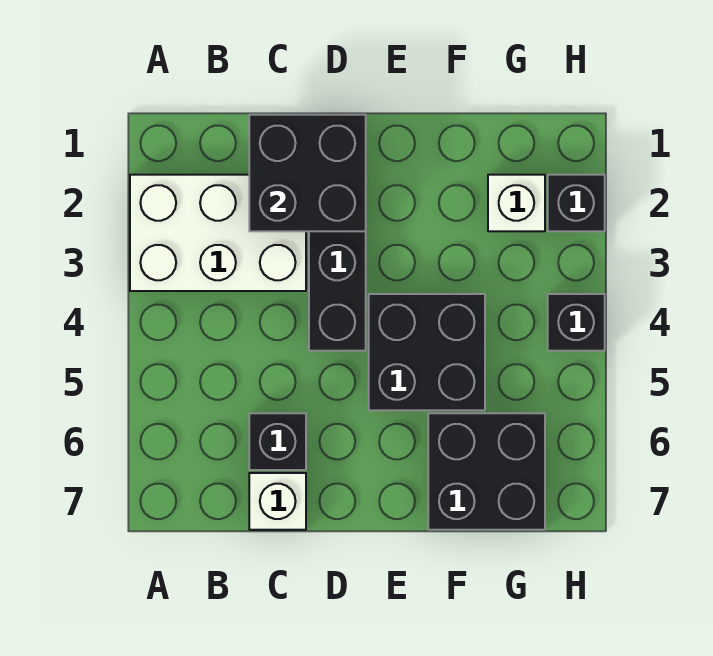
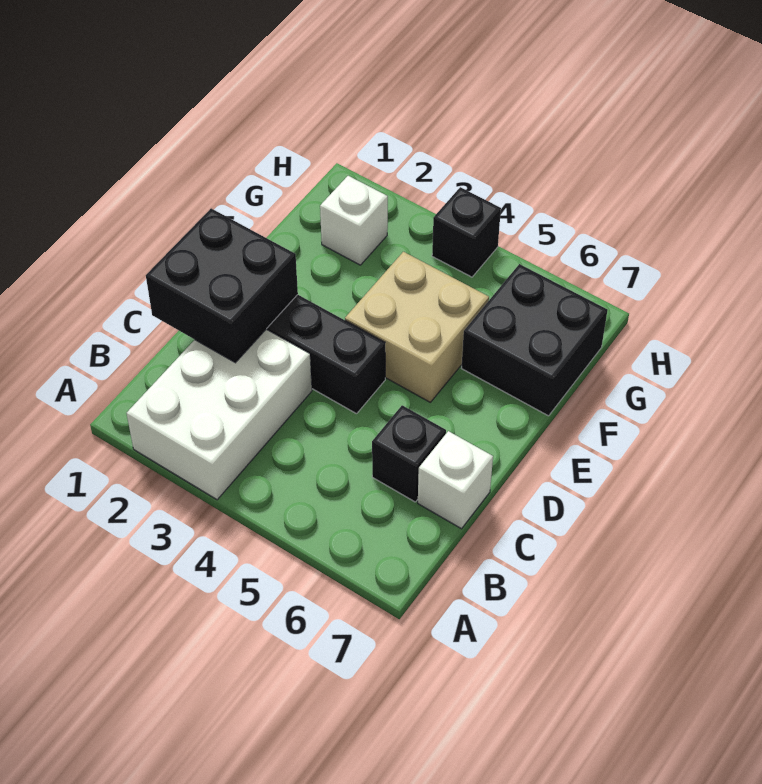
black 2x2 brick [369,294,485,410] -> tan 2x2 brick [345,252,489,402]
black 1x1 brick [548,175,605,231] -> none

